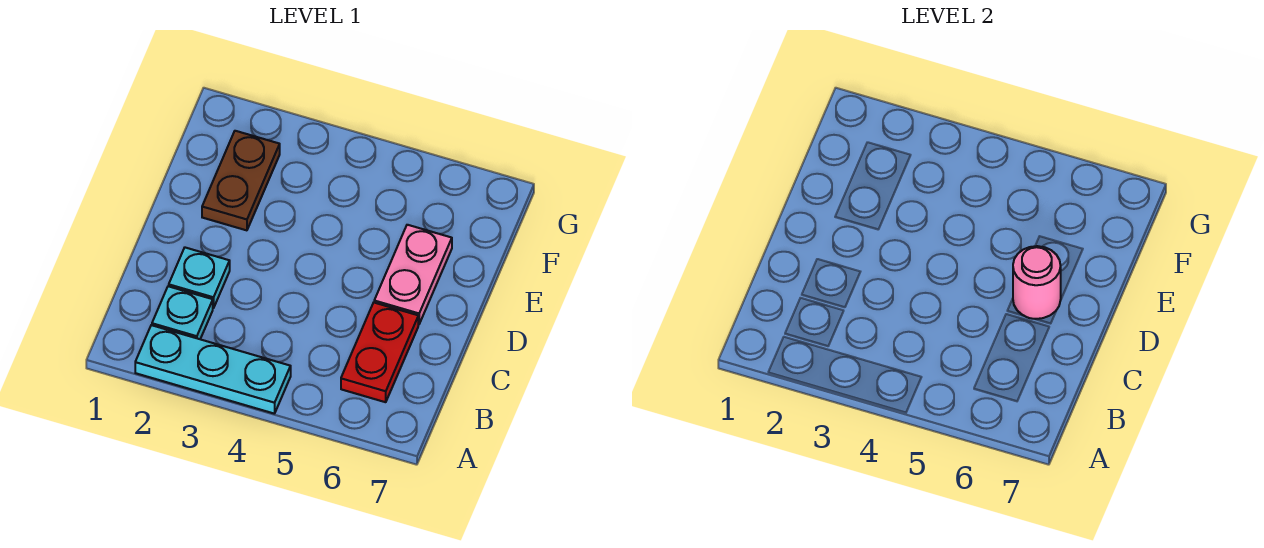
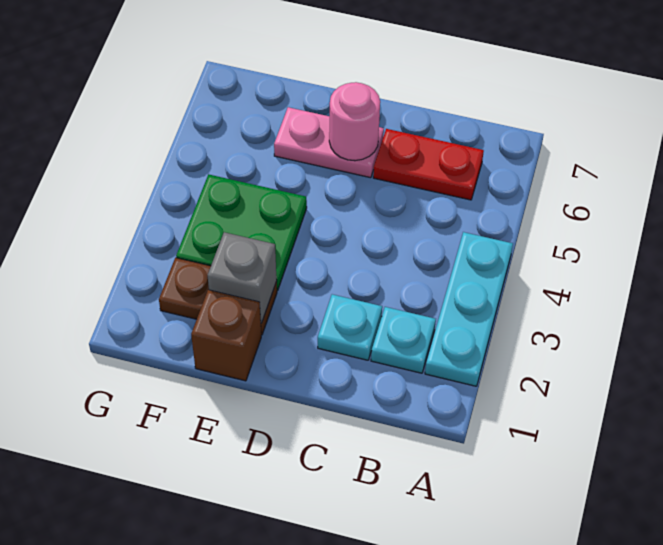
none -> brown 1x1 brick [191,290,261,381]
none -> grey 1x1 brick [207,232,277,323]
none -> green 2x2 plate [176,174,307,291]

